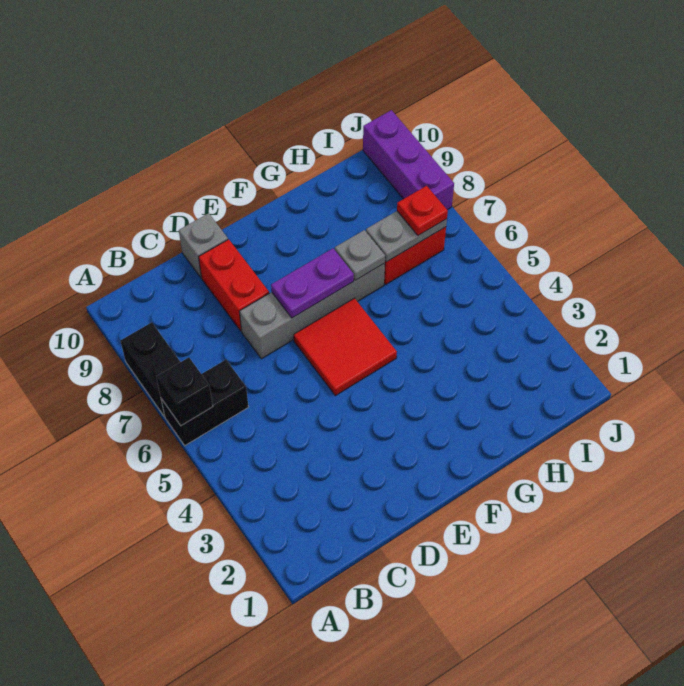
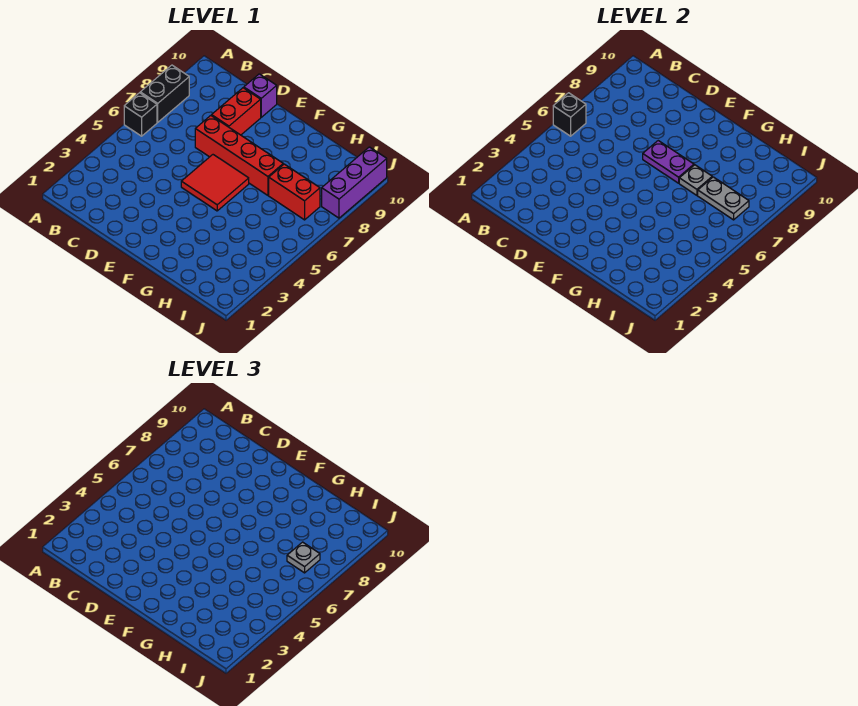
black 1x2 brick [161,360,248,445] -> black 1x1 brick [124,93,157,136]
grey 1x4 brick [239,263,385,359] -> red 1x4 brick [195,116,283,195]
grey 1x1 brick [179,213,228,278] -> purple 1x1 brick [244,74,277,117]
red 1x1 plate [397,186,448,236] -> grey 1x1 plate [287,542,320,573]

